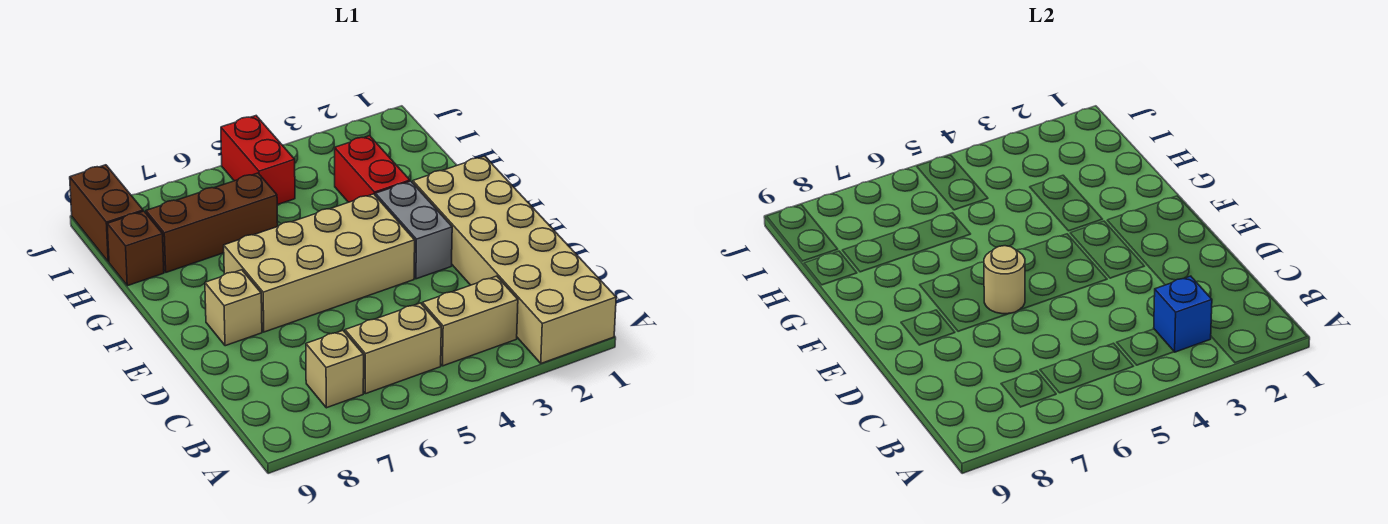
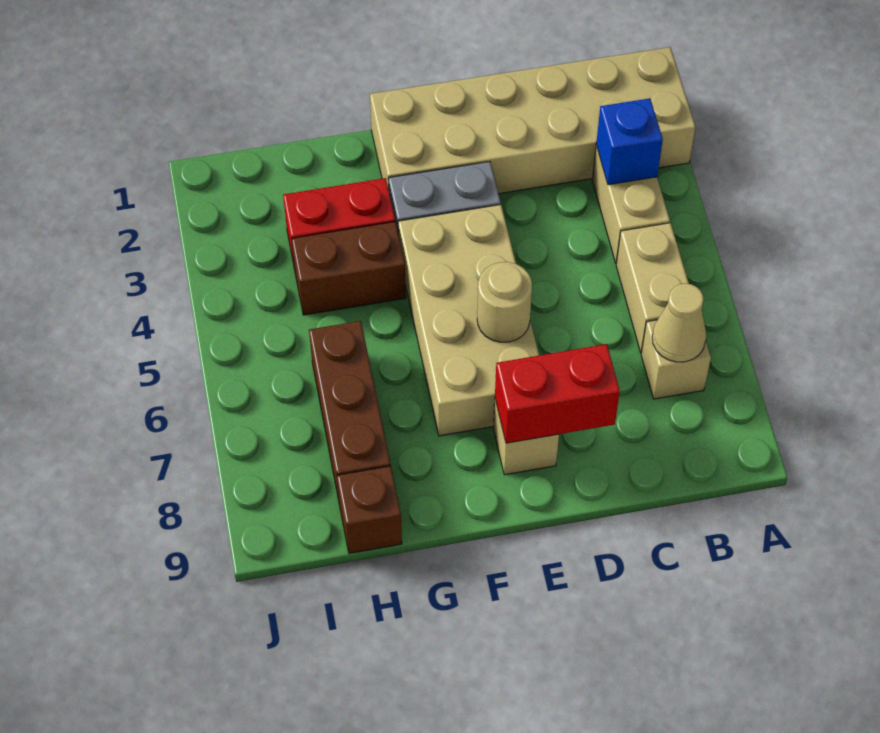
none -> tan 1x1 cone [652,283,706,362]
red 1x2 brick [221,116,295,205] -> red 1x2 brick moved to [495,344,620,443]
brown 1x2 brick [70,165,143,262] -> brown 1x2 brick moved to [291,222,406,315]

